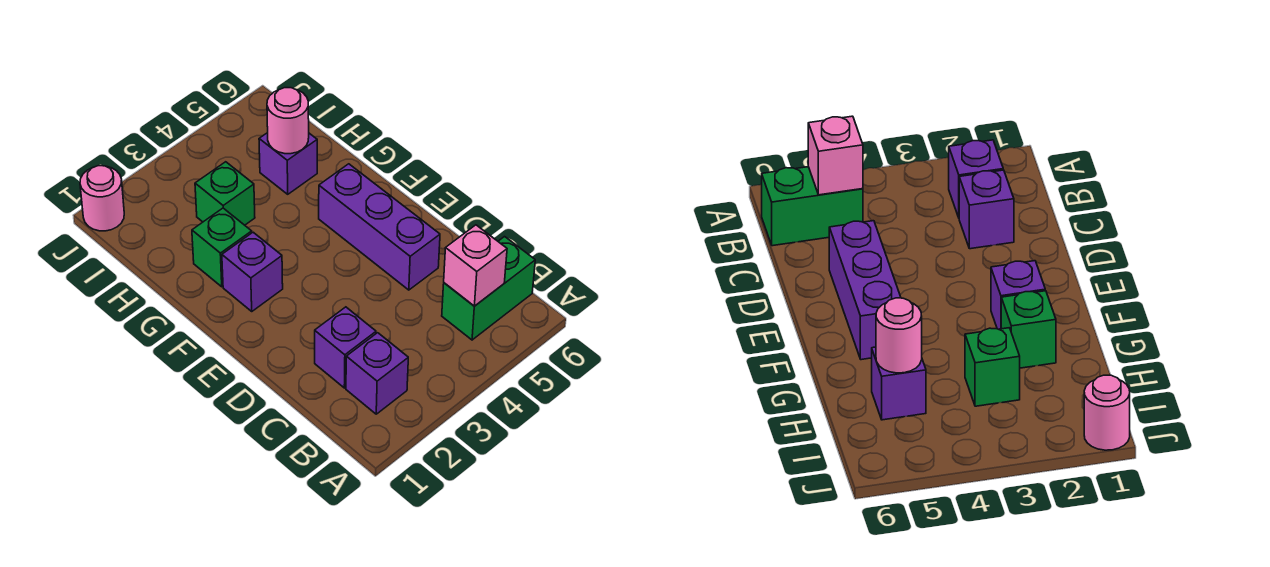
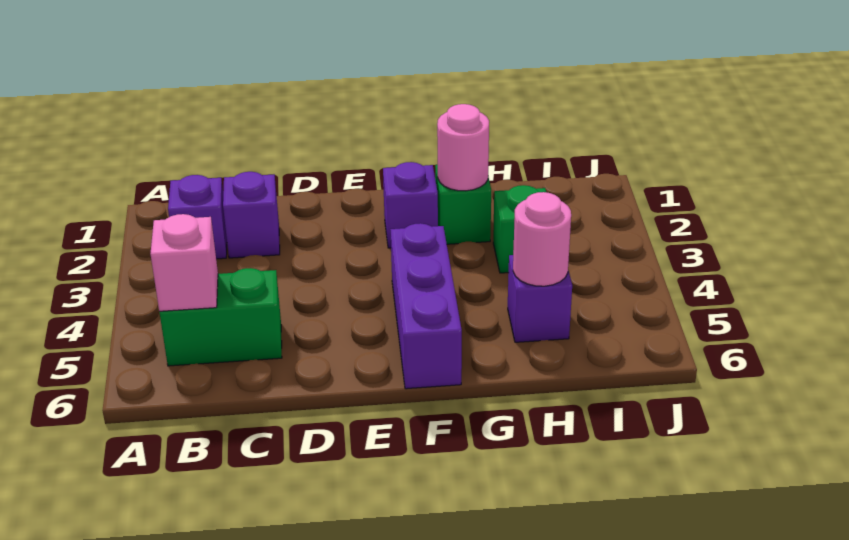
green 1x2 brick [442,237,535,340] -> green 1x2 brick turned to [159,268,282,366]
purple 1x3 brick [319,164,440,290] -> purple 1x3 brick turned to [390,223,462,389]
pink 1x1 round brick [80,166,124,231] -> pink 1x1 round brick moved to [437,104,489,191]

